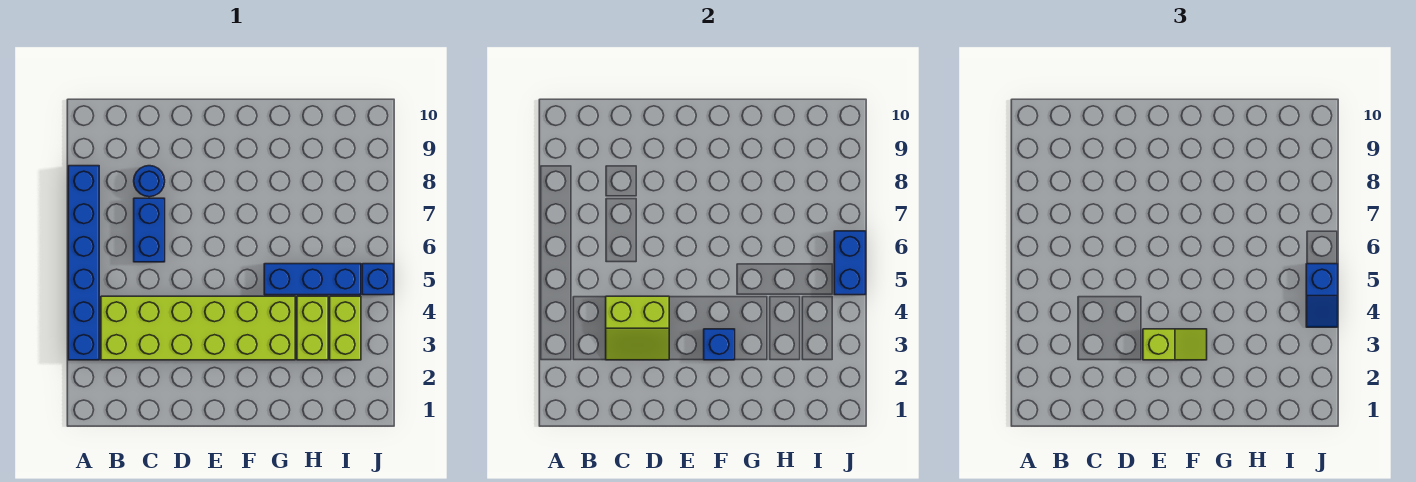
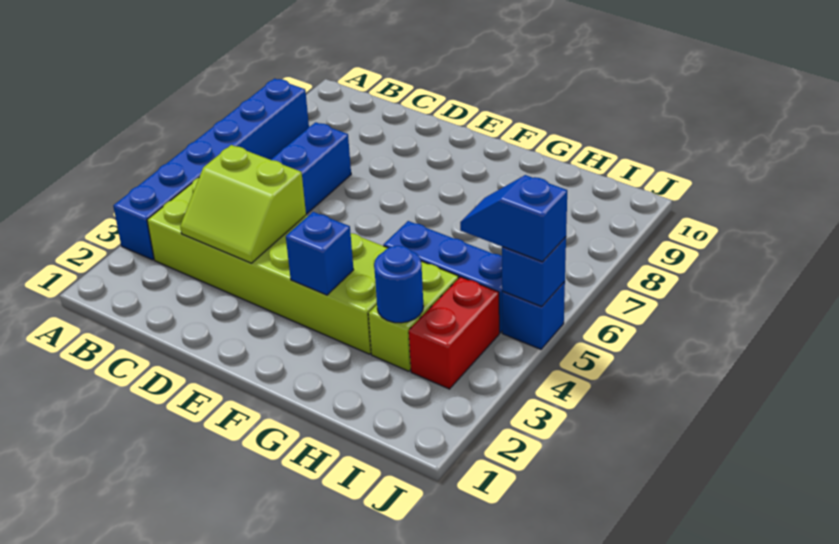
blue 1x1 round brick [134,166,165,197] -> blue 1x1 round brick moved to [374,246,423,323]
lime 1x2 slope [1143,329,1207,360] -> none
lime 1x2 brick [330,296,361,360] -> red 1x2 brick [409,277,499,389]
blue 1x2 slope [1306,264,1338,327] -> blue 1x2 slope turned to [460,175,567,262]
blue 1x2 brick [834,231,866,295] -> blue 1x1 brick [502,237,566,307]

